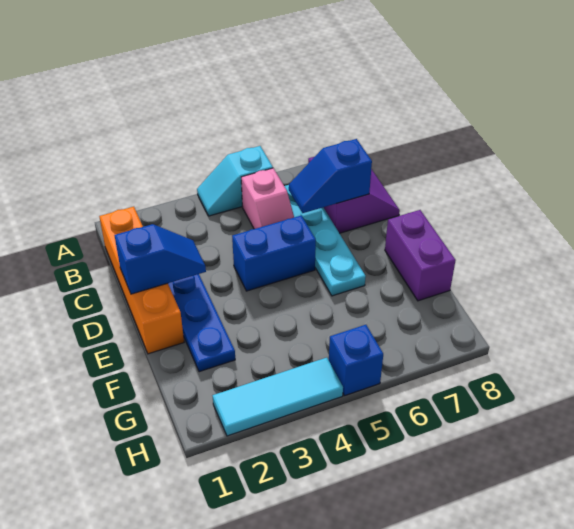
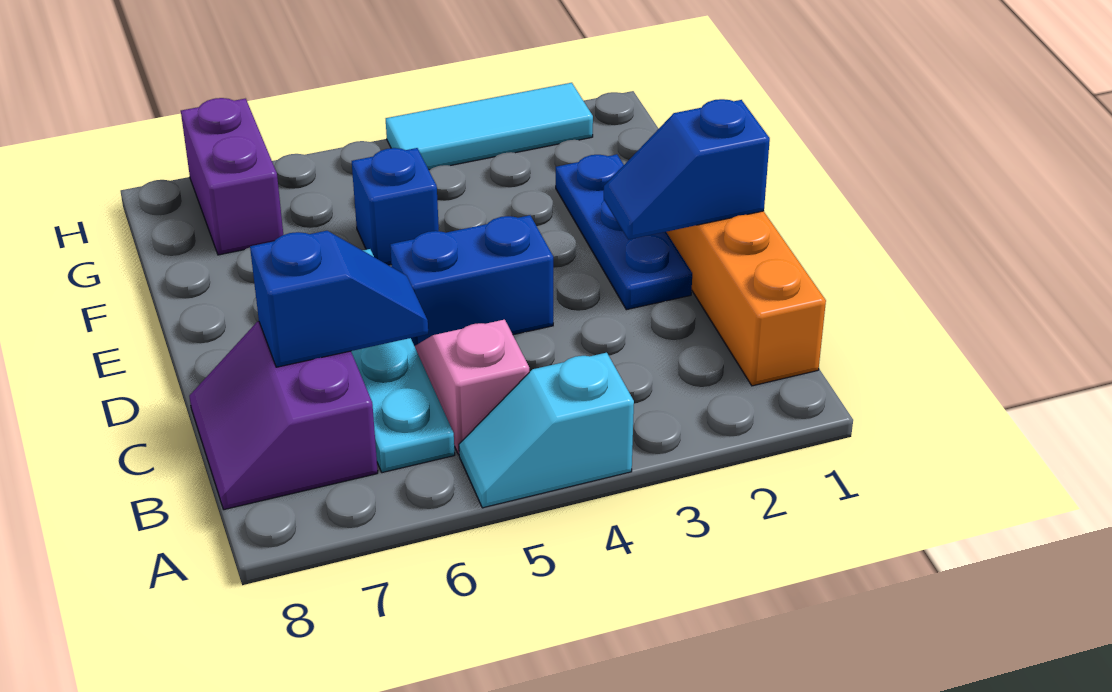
cyan 1x2 slope [197,146,273,216] -> cyan 1x2 slope turned to [459,353,634,508]
purple 1x2 brick [385,210,456,301] -> purple 1x2 brick moved to [181,98,283,255]
blue 1x1 brick [329,325,383,396] -> blue 1x1 brick moved to [352,148,439,265]

